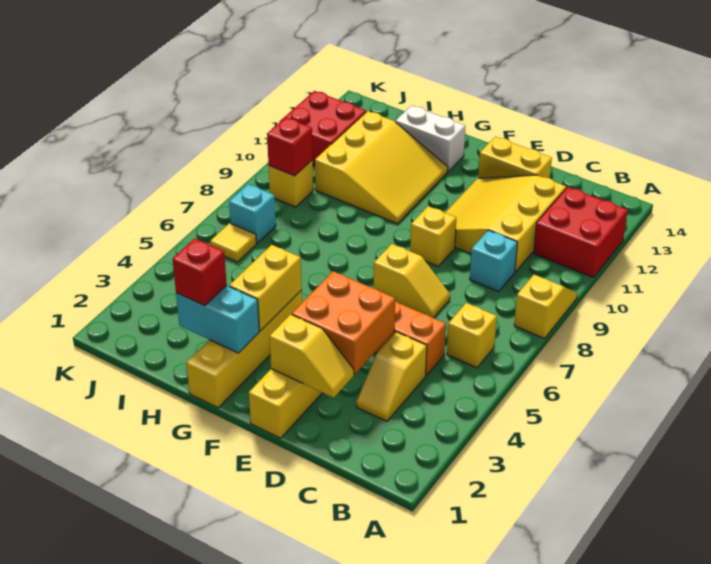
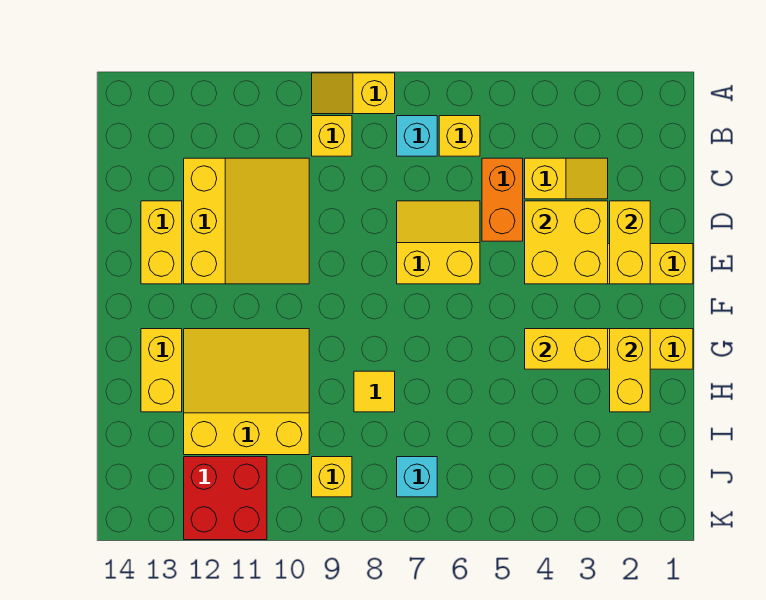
red 2x2 brick [533,187,628,277] -> none
cyan 1x1 brick [470,230,517,292] -> cyan 1x1 brick moved to [397,116,437,156]
yellow 3x3 slope [445,175,566,272] -> yellow 3x3 slope turned to [184,158,309,284]
yellow 1x2 slope [270,314,354,398] -> yellow 1x2 brick [610,201,650,284]
orange 2x2 brick [292,271,395,374] -> yellow 2x2 brick [525,201,608,284]
yellow 1x2 slope [374,244,450,318] -> yellow 2x2 slope [397,201,480,284]
yellow 1x1 brick [410,206,456,266] -> yellow 1x1 brick moved to [312,116,352,156]
cyan 1x2 brick [176,285,259,353] -> yellow 1x2 brick [610,329,650,412]
white 1x2 brick [396,105,465,171] -> yellow 1x2 brick [141,329,182,412]
red 1x1 brick [173,239,227,306] -> none
yellow 1x1 tile [210,223,256,262] -> yellow 1x1 tile moved to [354,371,395,412]
red 1x1 brick [267,117,313,176] -> none

